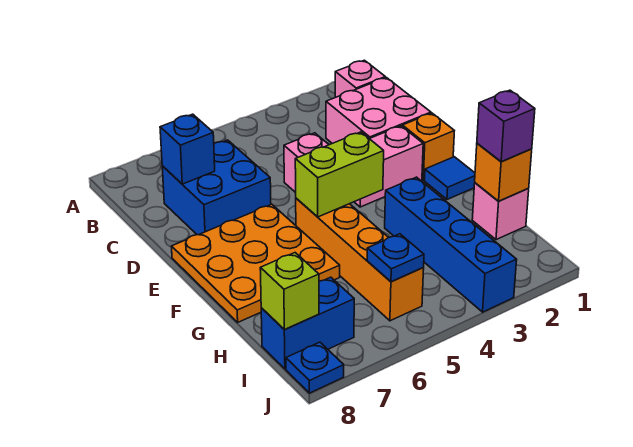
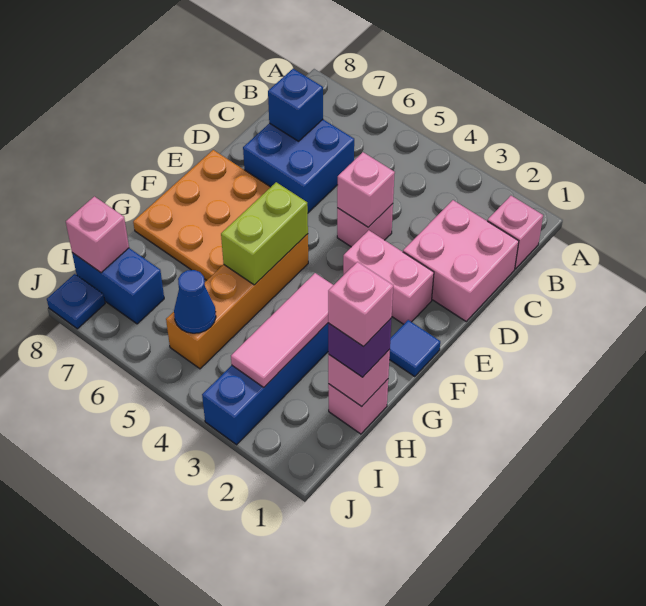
none -> pink 1x1 brick [337,152,395,227]
orange 1x1 brick [402,113,454,180] -> none
lime 1x2 brick [295,132,384,217] -> lime 1x2 brick turned to [221,182,308,285]
none -> pink 1x3 tile [231,273,333,387]
orange 1x1 brick [475,143,532,201] -> pink 1x1 brick [328,349,390,406]
none -> pink 1x1 brick [328,262,393,347]
blue 1x1 plate [367,234,424,282] -> blue 1x1 cone [174,270,216,333]
lime 1x1 brick [260,253,319,329] -> pink 1x1 brick [66,196,129,273]

